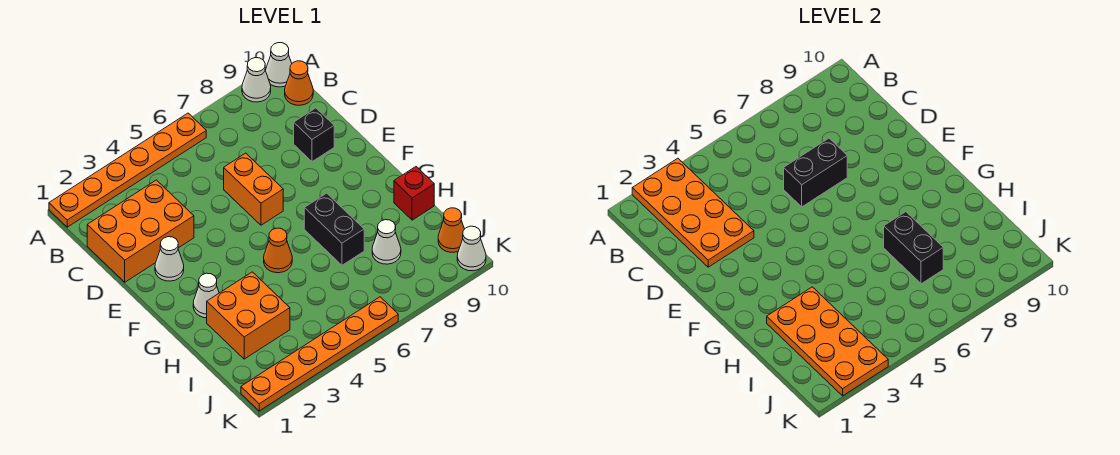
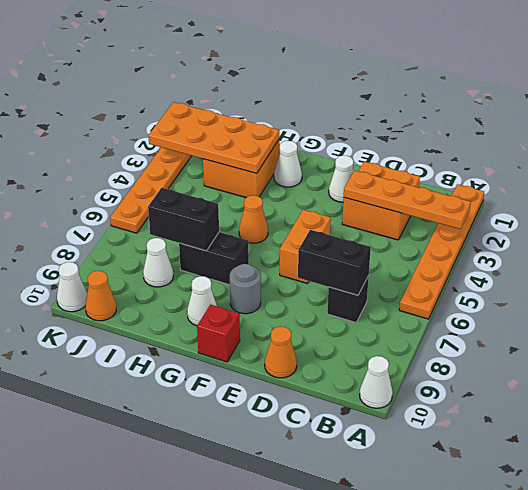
orange 2x4 plate [632,158,754,267] -> orange 1x4 plate [344,170,471,229]
white 1x1 cone [242,58,271,102] -> white 1x1 cone moved to [187,276,217,326]
orange 1x1 cone [285,61,313,105] -> orange 1x1 cone moved to [265,326,297,378]
orange 2x3 brick [87,180,194,282] -> orange 2x2 brick [342,162,420,240]
orange 1x2 brick [224,153,283,225] -> orange 1x2 brick turned to [280,210,331,283]
black 1x2 brick [784,138,847,207] -> black 1x2 brick turned to [298,230,371,295]
black 1x1 brick [294,108,334,162] -> black 1x1 brick moved to [327,276,369,323]
none -> grey 1x1 round brick [230,264,261,314]
red 1x1 brick [394,167,434,220] -> red 1x1 brick moved to [197,305,240,362]

